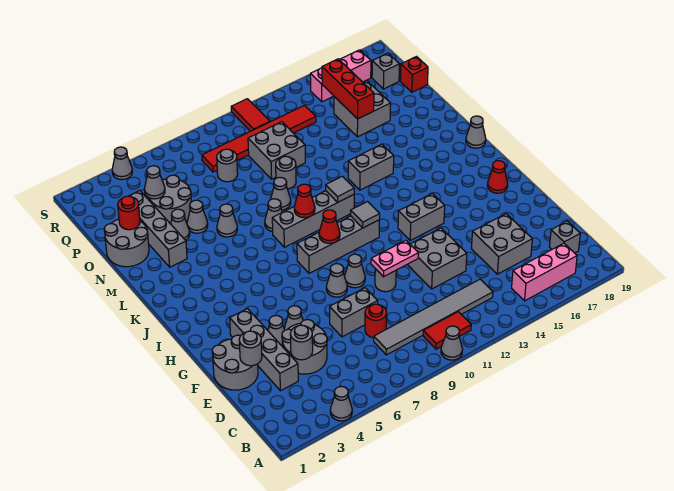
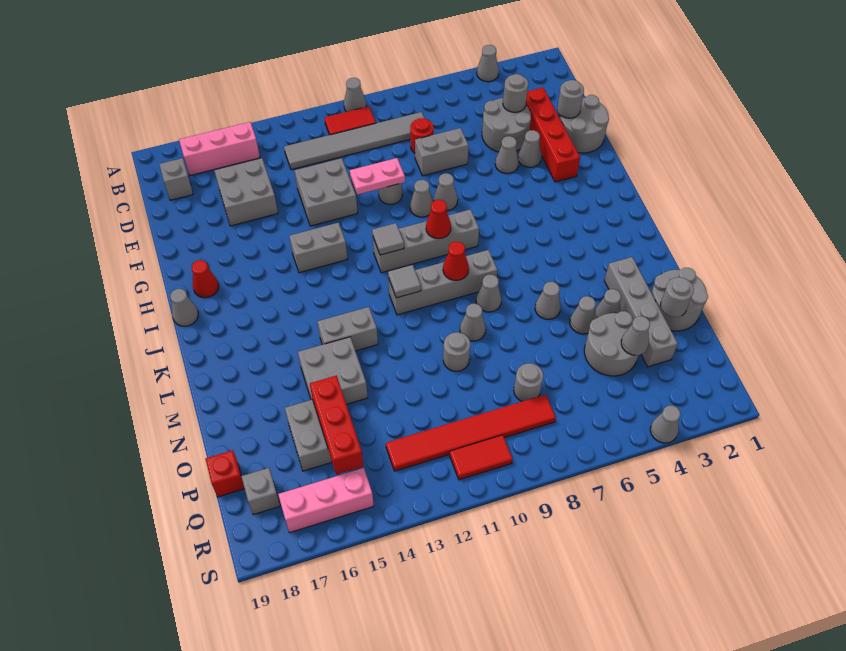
grey 1x4 brick [230,309,298,391] -> red 1x4 brick [526,88,580,182]
grey 1x1 cone [466,116,486,148] -> grey 1x1 cone moved to [170,289,198,326]
red 1x1 round brick [118,196,140,230] -> grey 1x1 round brick [661,277,694,317]
grey 2x2 brick [248,122,305,179] -> grey 2x2 brick moved to [298,337,368,404]
red 1x2 tile [231,99,270,131] -> red 1x2 tile turned to [450,435,513,480]

